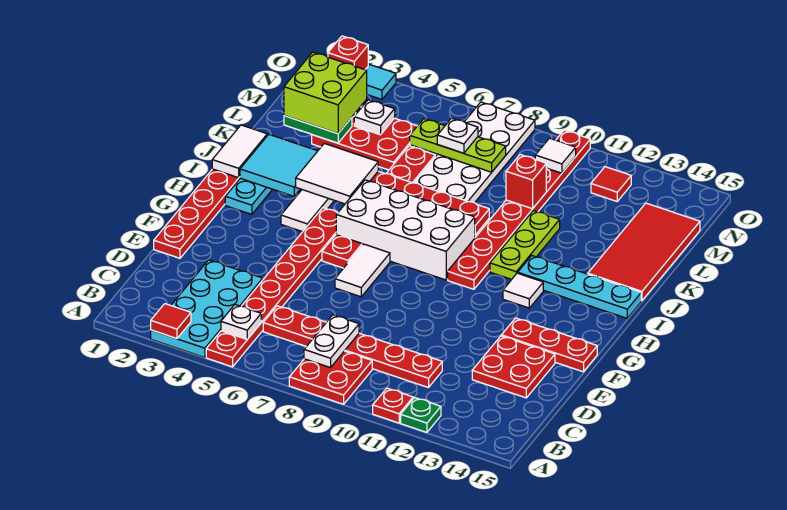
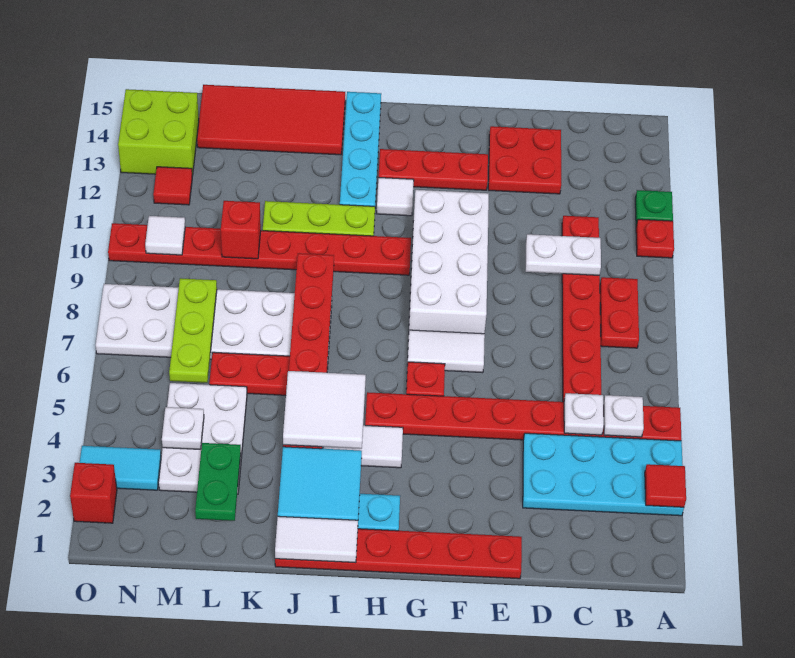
red 2x2 plate [289,351,372,404] -> red 1x2 plate [600,277,639,348]
white 1x2 plate [304,315,359,368] -> white 1x2 plate moved to [526,234,601,275]
red 1x3 plate [502,318,597,372] -> red 1x3 plate turned to [379,149,488,190]
white 2x4 brick [336,180,475,280] -> white 2x4 brick moved to [409,190,489,334]
lime 2x2 brick [284,52,367,134] -> lime 2x2 brick moved to [118,89,199,176]
red 2x3 plate [312,107,417,170] -> white 2x3 plate [159,383,247,494]
white 1x1 plate [437,118,478,153] -> white 1x1 plate moved to [564,393,604,435]
cyan 1x1 tile [365,65,396,99] -> cyan 1x2 tile [80,446,161,490]

